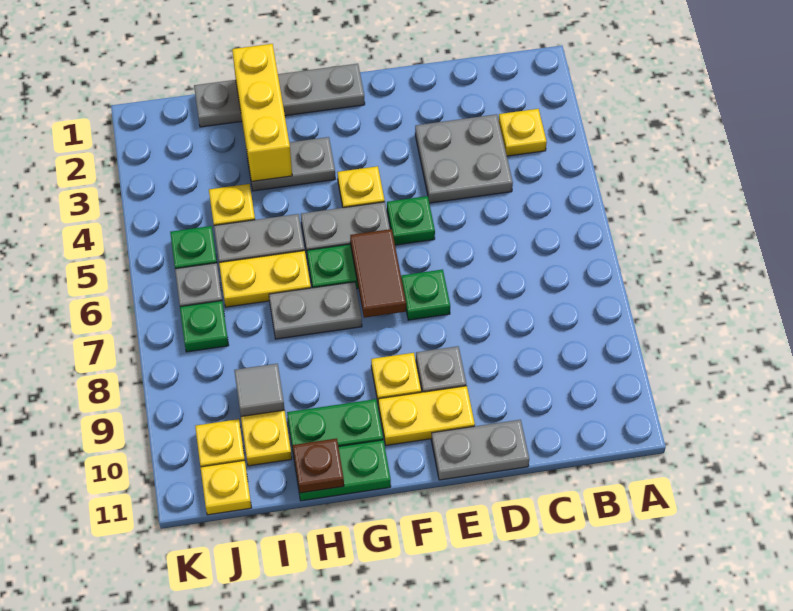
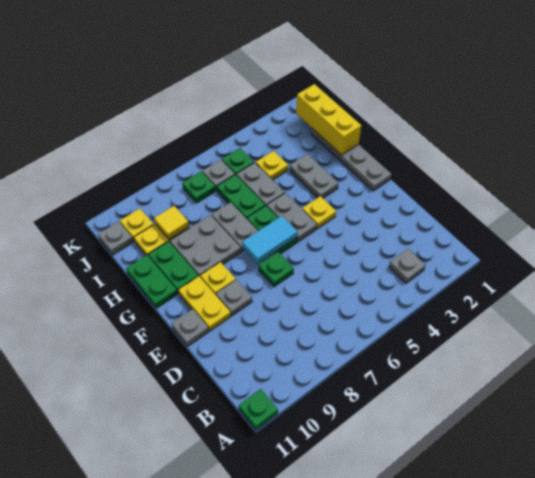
yellow 1x1 plate [499,109,547,156] -> grey 1x1 plate [389,249,426,283]
grey 2x2 plate [415,114,513,203] -> grey 2x2 plate moved to [170,215,241,276]
grey 1x2 plate [431,420,529,480] -> grey 1x1 plate [172,309,209,346]
green 1x1 plate [387,196,435,245] -> green 1x1 plate moved to [239,389,278,430]
brown 1x2 tile [350,229,406,318] -> cyan 1x2 tile [242,216,298,263]
yellow 1x3 brick [232,44,292,182] -> yellow 1x3 brick turned to [296,84,361,155]
yellow 1x2 plate [219,251,311,307] -> green 1x2 plate [217,174,265,219]
brown 1x1 plate [293,438,344,493] -> none
grey 1x1 tile [234,364,285,417] -> yellow 1x1 tile [154,206,189,239]
yellow 1x1 plate [201,460,251,515] -> grey 1x1 plate [98,221,133,255]

